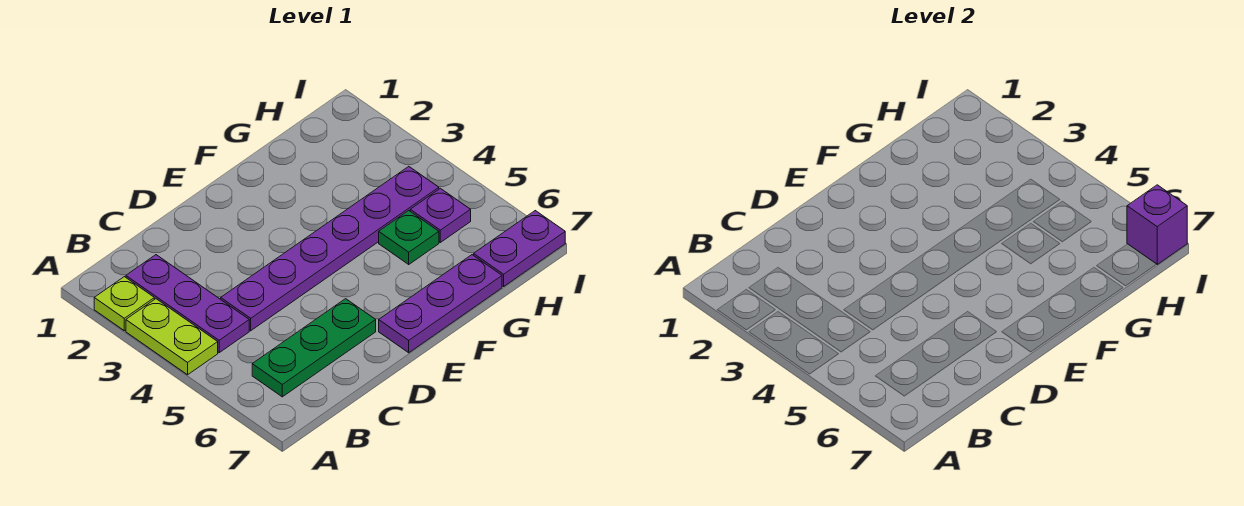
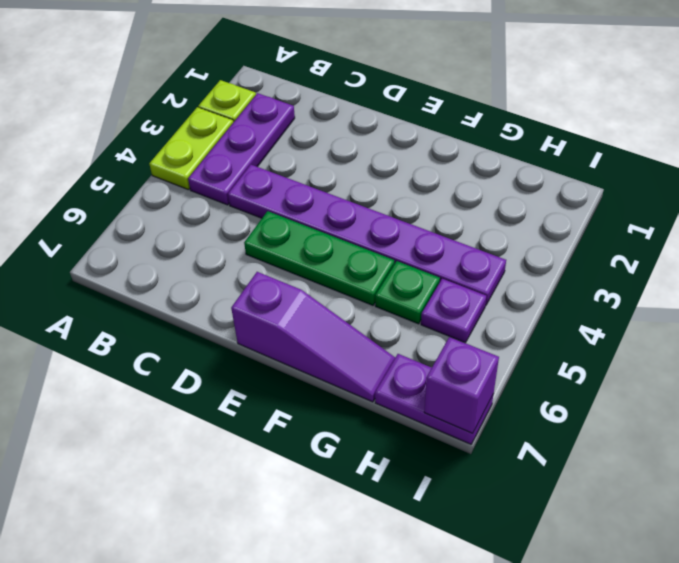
green 1x3 plate [252,299,376,397] -> green 1x3 plate moved to [244,211,394,305]
purple 1x3 plate [379,255,502,353] -> purple 1x3 slope [231,272,395,402]

